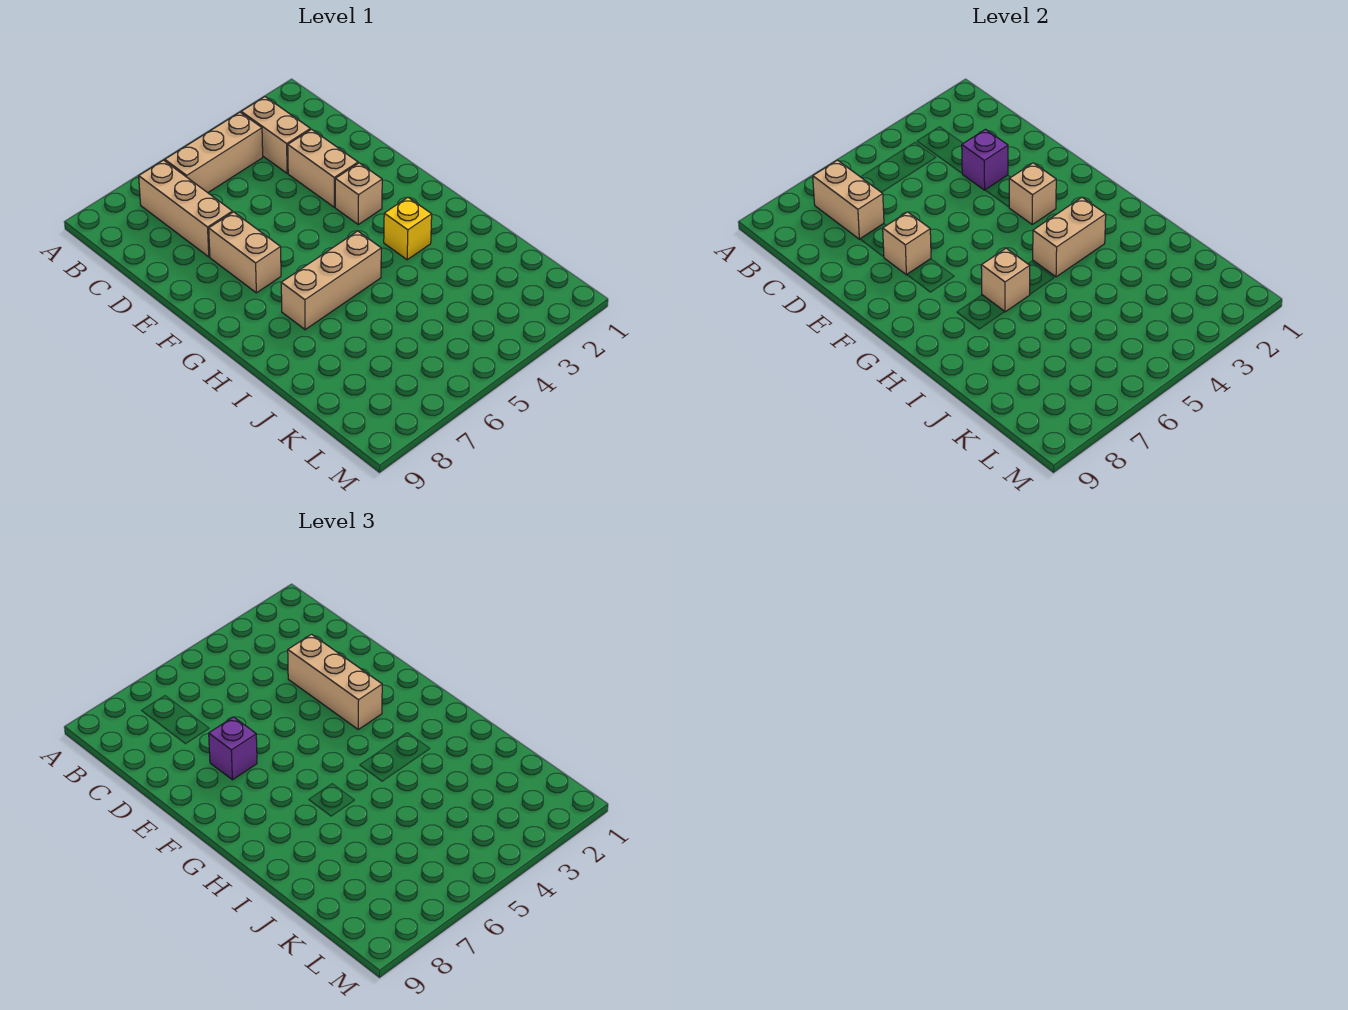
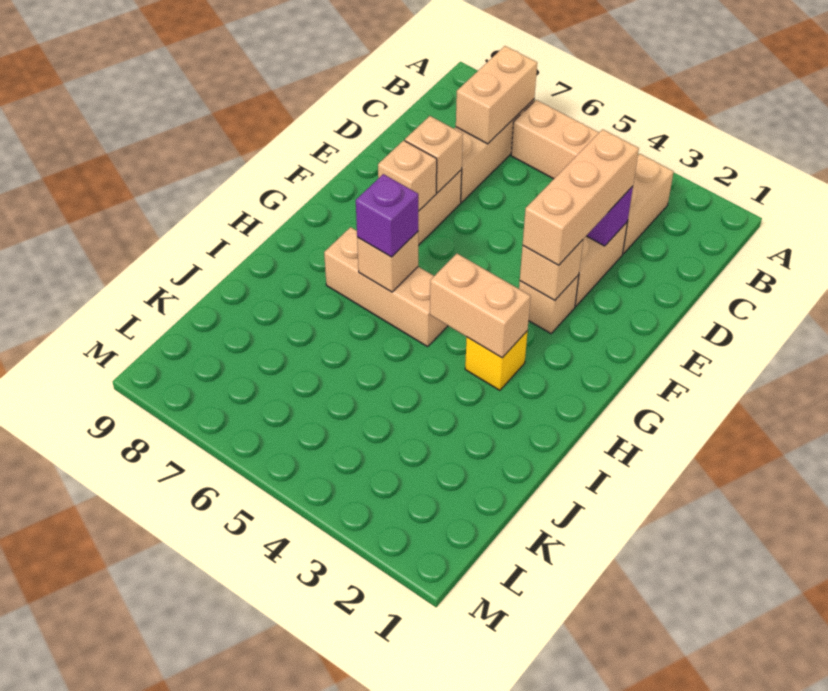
purple 1x1 brick [209,717,257,780] -> purple 1x1 brick moved to [356,174,418,257]
none -> tan 1x1 brick [378,140,437,211]

